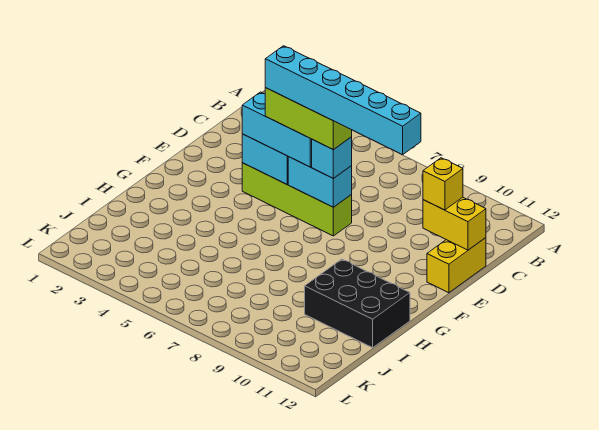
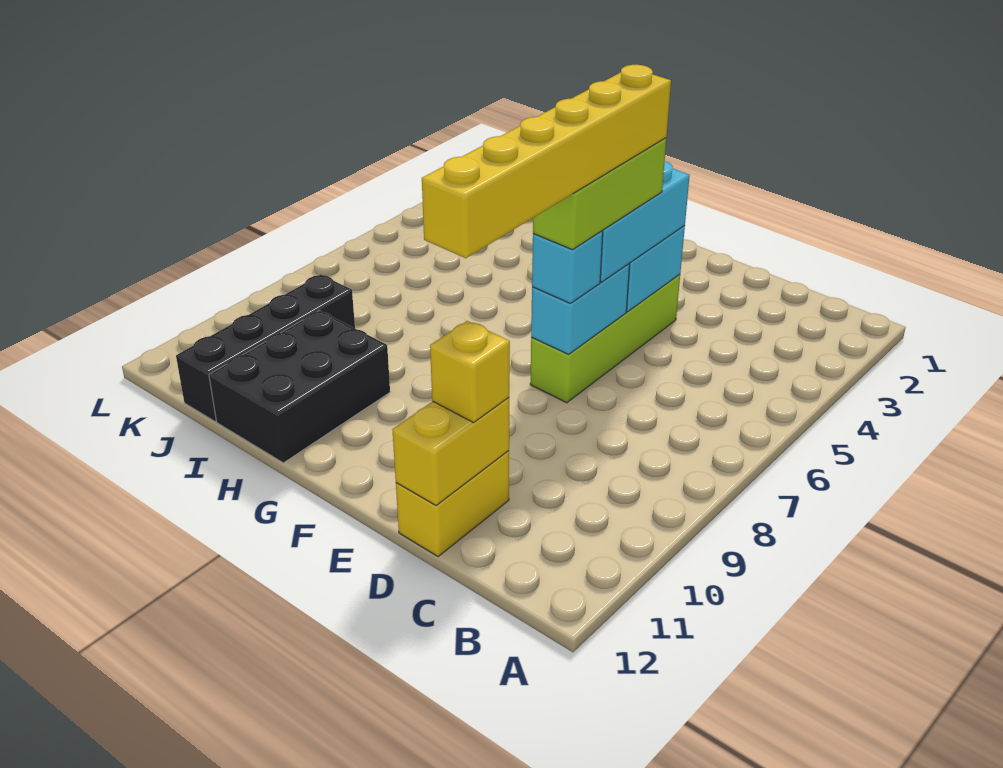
yellow 1x2 brick [427,238,486,293] -> yellow 1x2 brick turned to [396,451,509,557]
cyan 1x6 brick [265,46,421,155] -> yellow 1x6 brick [422,65,671,258]
none -> black 1x4 brick [176,275,355,421]

